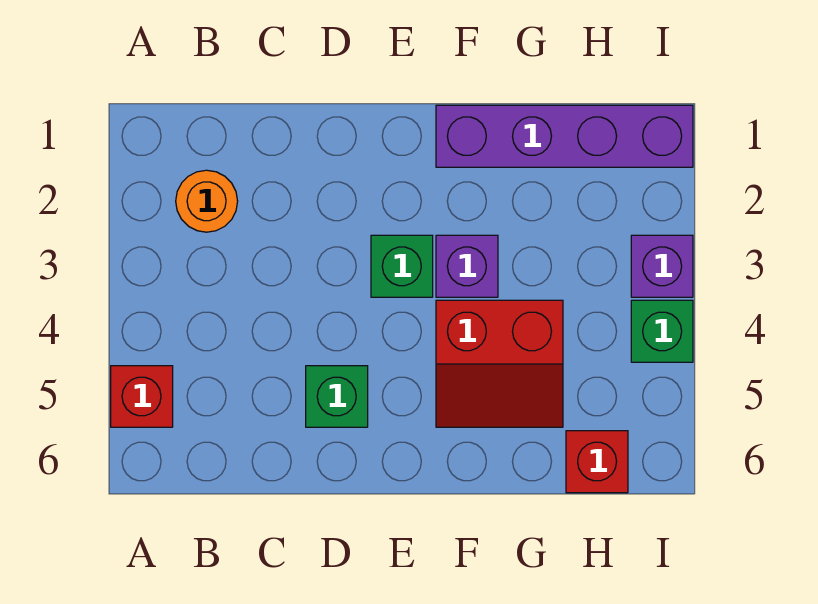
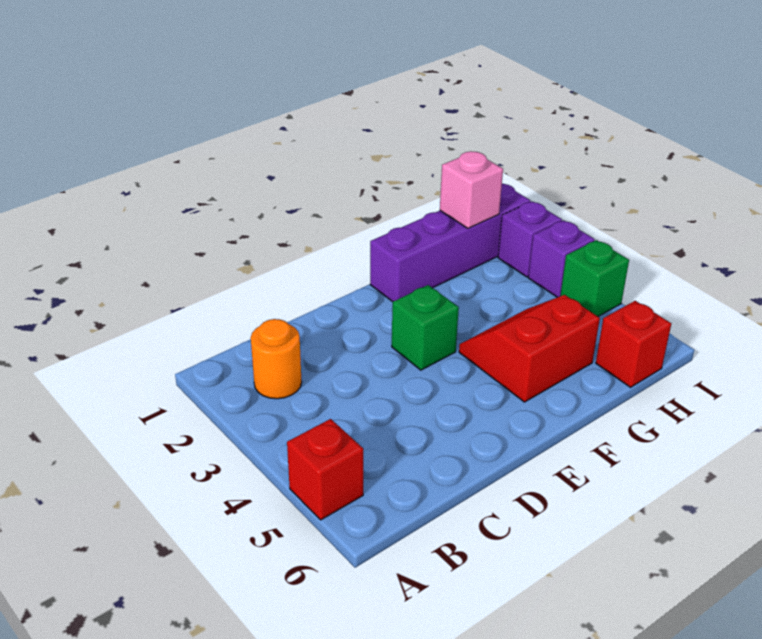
green 1x1 brick [306,366,368,427] -> none
purple 1x1 brick [436,235,498,297] -> purple 1x1 brick moved to [498,201,562,277]
red 2x2 slope [436,300,563,427] -> red 2x2 slope turned to [459,295,600,402]
none -> pink 1x1 brick [440,151,503,228]

